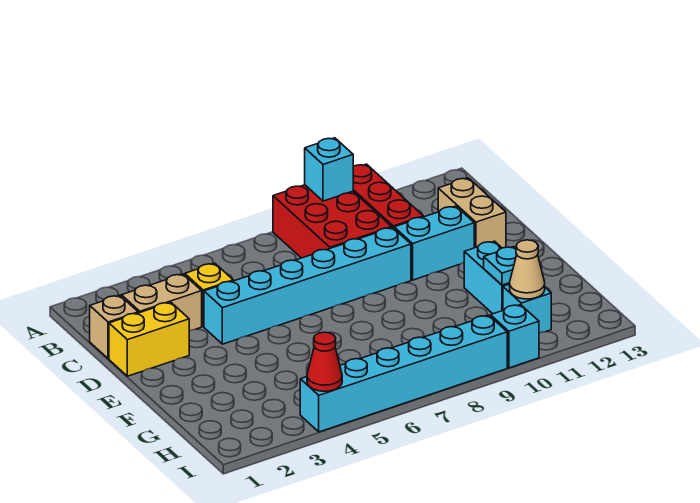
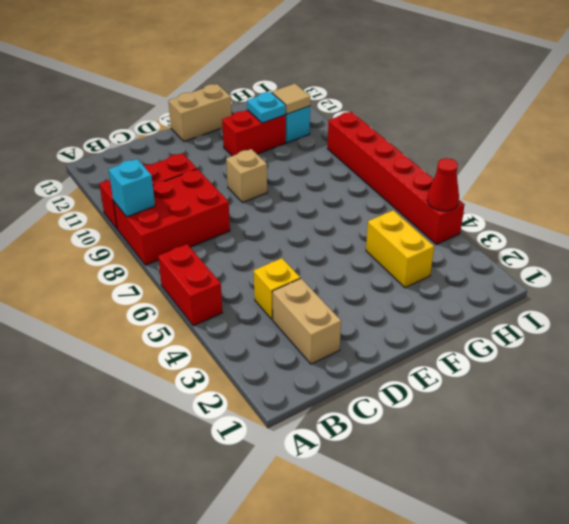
none -> red 1x2 brick [158,244,222,326]
tan 1x1 brick [90,295,138,359] -> tan 1x1 brick moved to [226,149,267,202]
tan 1x2 brick [438,178,506,248] -> tan 1x2 brick moved to [169,84,232,142]
yellow 1x2 brick [109,302,189,376] -> yellow 1x2 brick moved to [366,210,434,288]
cyan 1x6 brick [204,228,411,344] -> none
cyan 1x2 brick [394,206,474,280] -> none
cyan 1x2 brick [464,241,510,314] -> red 1x2 brick [222,110,286,156]
tan 1x1 cone [510,240,545,299] -> tan 1x1 tile [272,84,310,114]
cyan 1x6 brick [300,315,507,432] -> red 1x6 brick [327,112,465,245]
cyan 1x1 brick [491,305,539,368] -> none

